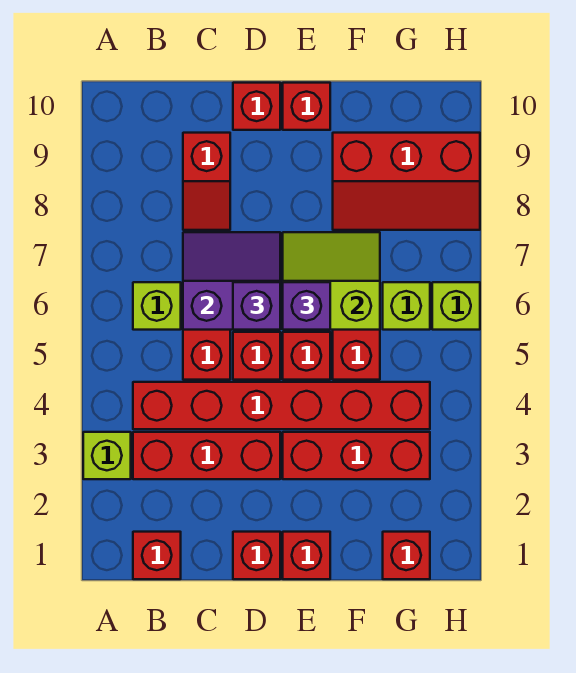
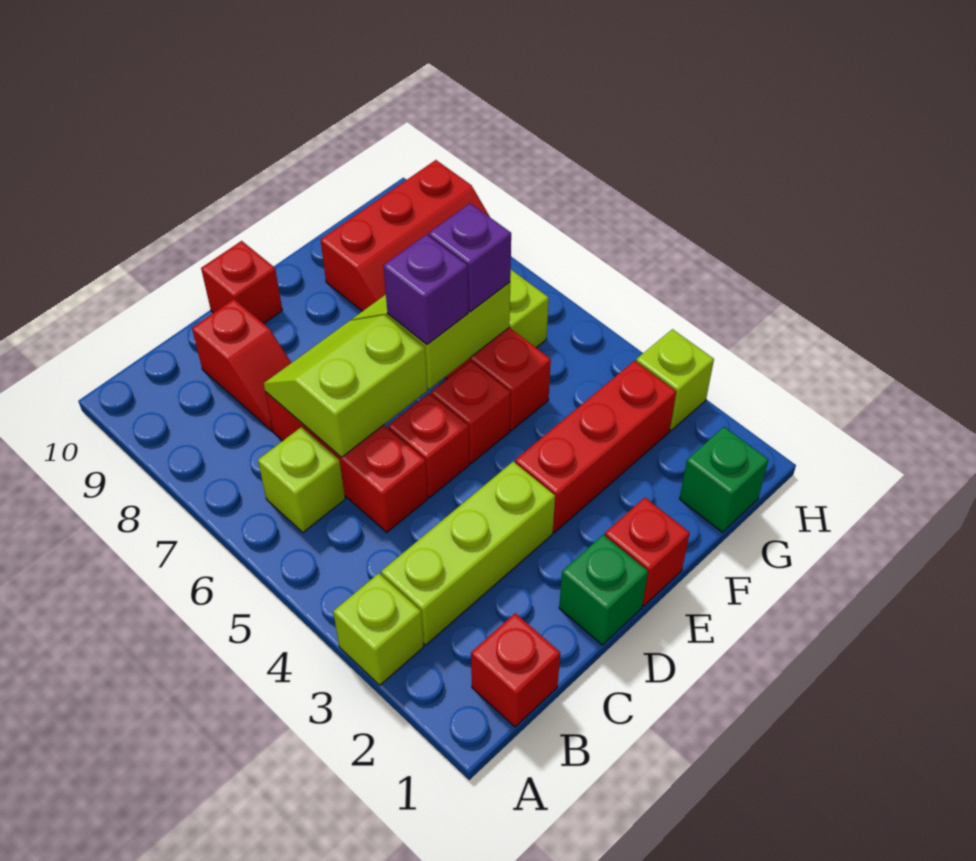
red 1x3 brick [133,432,280,479] -> lime 1x3 brick [381,462,555,645]
red 1x6 brick [133,382,430,429] -> none
purple 2x2 slope [183,232,280,330] -> lime 2x2 slope [264,315,427,457]
red 1x1 brick [233,532,280,579] -> green 1x1 brick [559,535,648,645]
purple 1x1 brick [233,282,280,330] -> purple 1x1 brick moved to [429,203,511,312]
red 1x1 brick [283,83,330,130] -> none
red 1x1 brick [383,532,430,579] -> green 1x1 brick [680,427,769,532]
lime 1x1 brick [432,282,480,330] -> lime 1x1 brick moved to [636,329,714,430]

